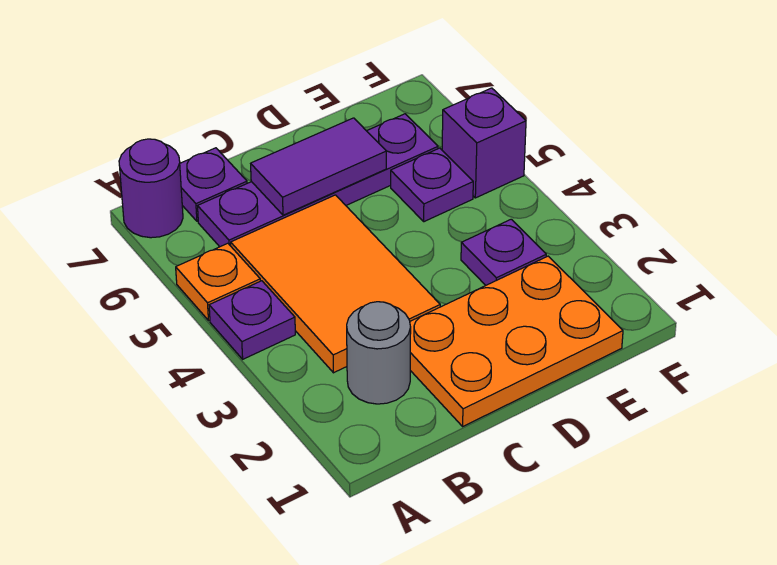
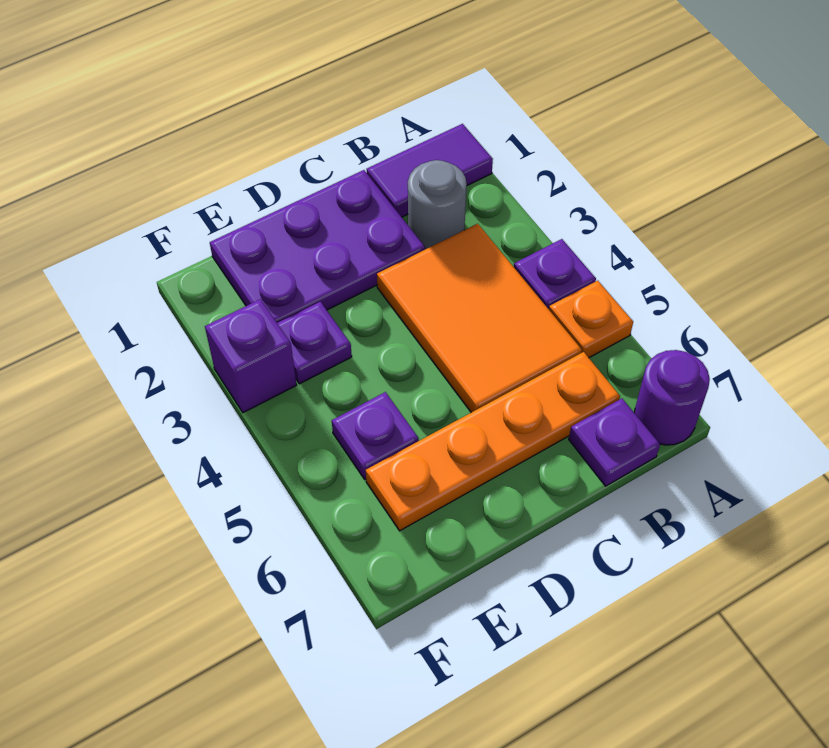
purple 1x4 plate [198,114,438,247] -> orange 1x4 plate [366,352,620,531]
orange 2x3 plate [410,256,623,426] -> purple 2x3 plate [210,170,425,323]
purple 1x2 tile [251,118,386,215] -> purple 1x2 tile moved to [367,124,493,217]
purple 1x1 brick [442,88,526,198] -> purple 1x1 brick moved to [205,299,297,413]

